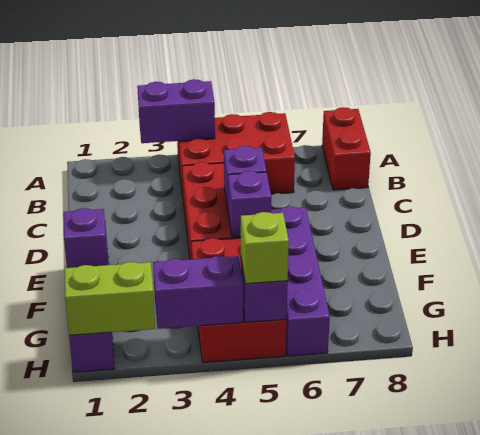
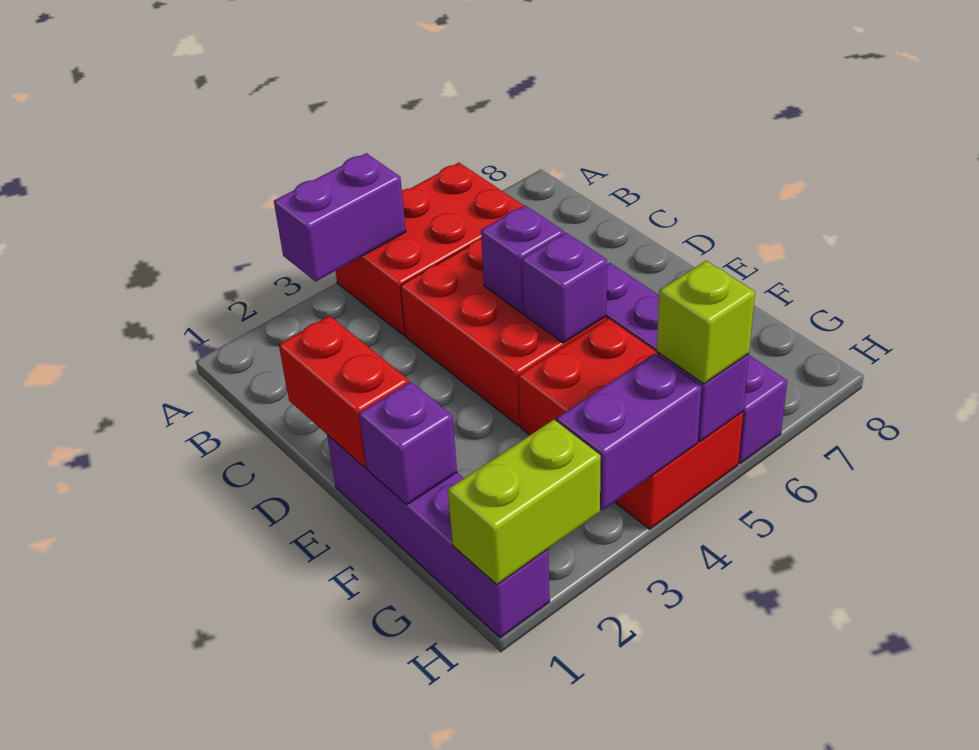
red 1x2 brick [322,107,371,190] -> red 1x2 brick moved to [279,316,409,468]

